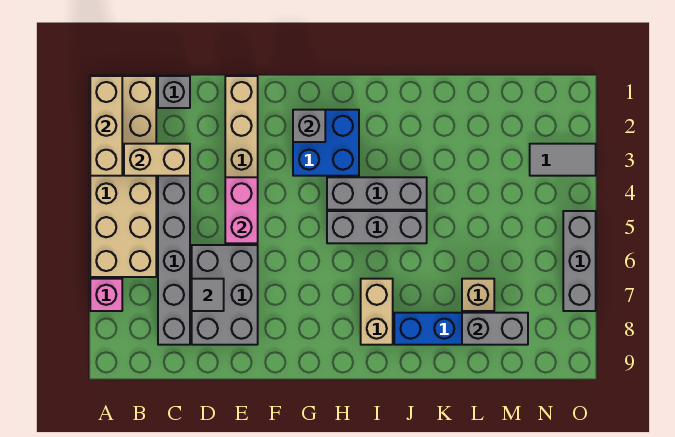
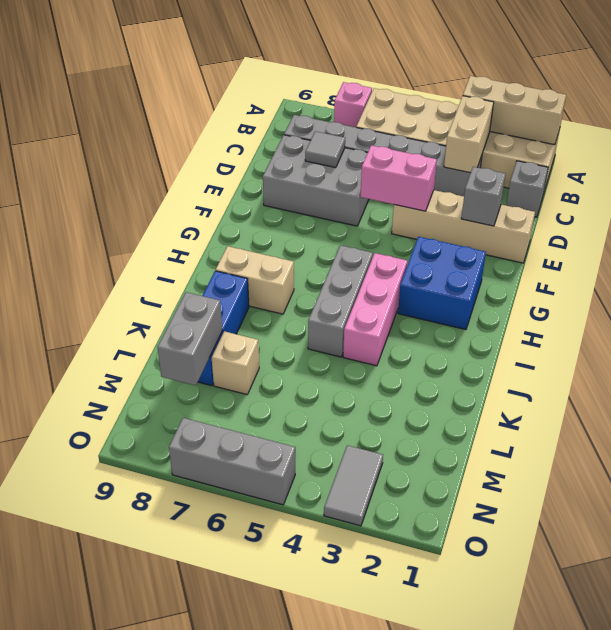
grey 1x1 brick [293,110,325,142] -> grey 1x1 brick moved to [461,167,506,226]
grey 1x3 brick [327,177,427,210] -> pink 1x3 brick [343,253,407,366]

